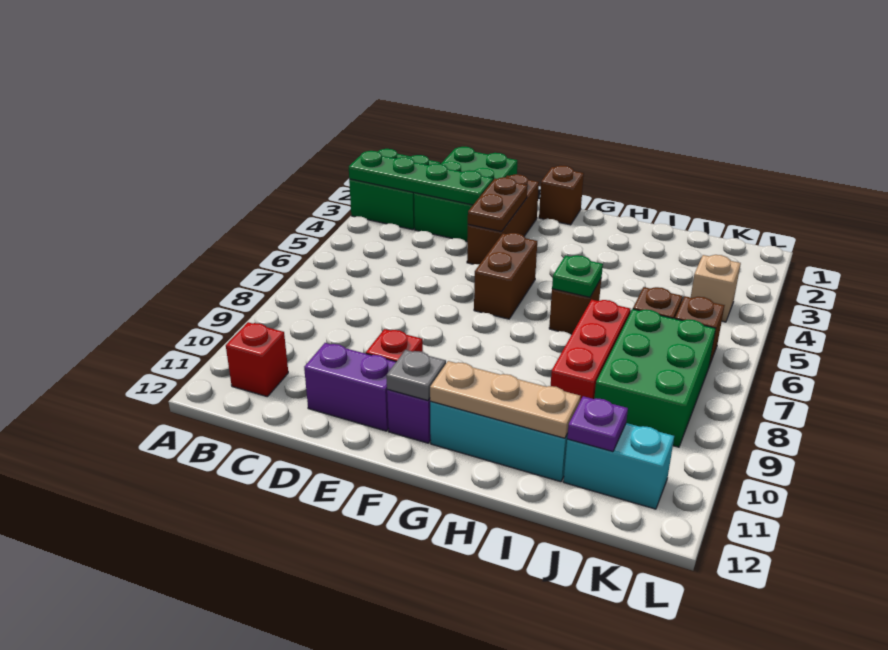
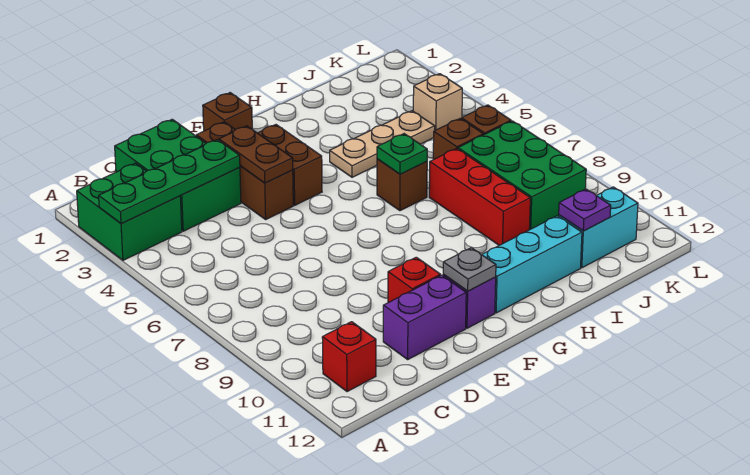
brown 1x2 brick [474,233,537,319] -> brown 1x2 brick moved to [258,125,322,205]
tan 1x3 plate [430,361,581,438] -> tan 1x3 plate moved to [330,111,435,177]

